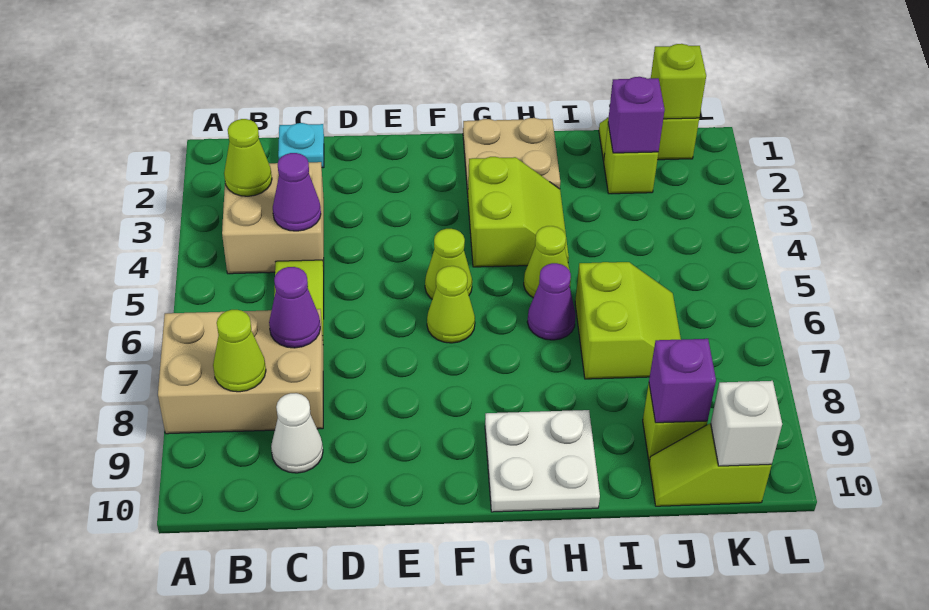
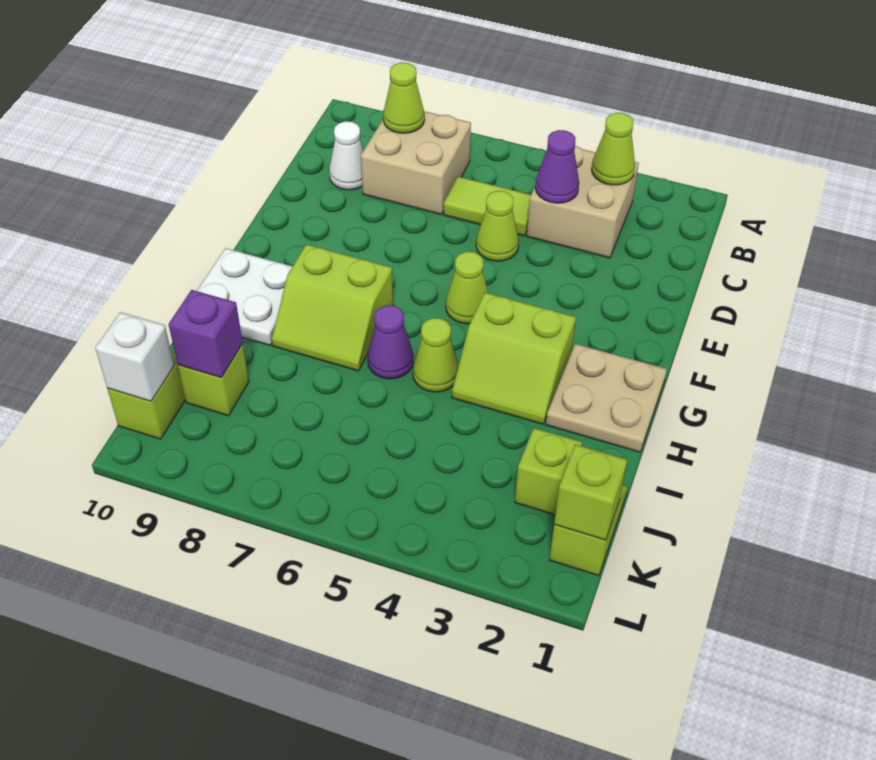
tan 2x3 brick [158,309,323,434] -> tan 2x2 brick [361,111,471,215]
cyan 1x1 plate [278,123,324,168] -> none
purple 1x1 cone [269,267,320,348] -> none
lime 1x1 cone [427,266,475,343] -> lime 1x1 cone moved to [476,191,519,261]
lime 2x2 slope [575,262,681,379] -> lime 2x2 slope moved to [272,244,393,371]
purple 1x1 brick [608,77,665,153] -> none

